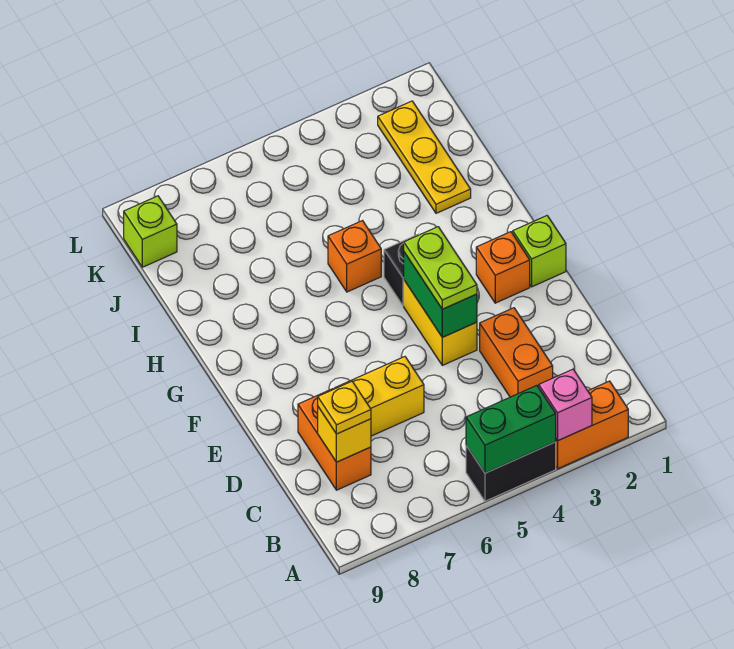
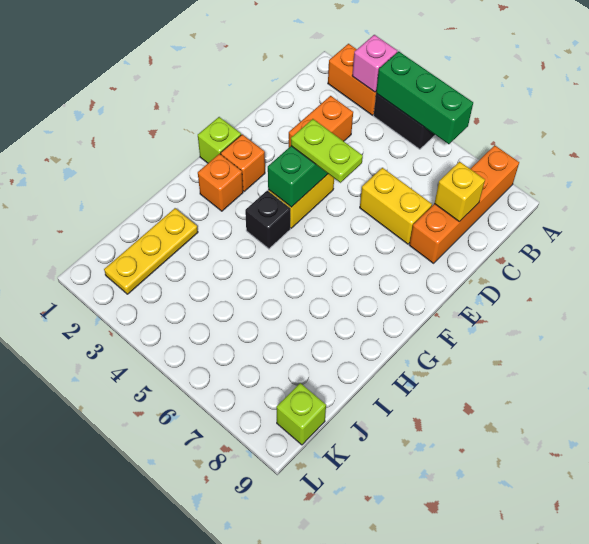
green 1x2 brick [466,386,556,473] -> green 1x3 brick [376,51,473,144]
orange 1x2 brick [298,389,371,490] -> orange 1x4 brick [409,145,519,263]
yellow 1x1 plate [318,381,371,434] -> none
lime 1x2 plate [404,227,477,309] -> lime 1x2 plate turned to [291,119,363,183]
orange 1x1 brick [328,221,381,292] -> orange 1x1 brick moved to [198,154,243,211]

